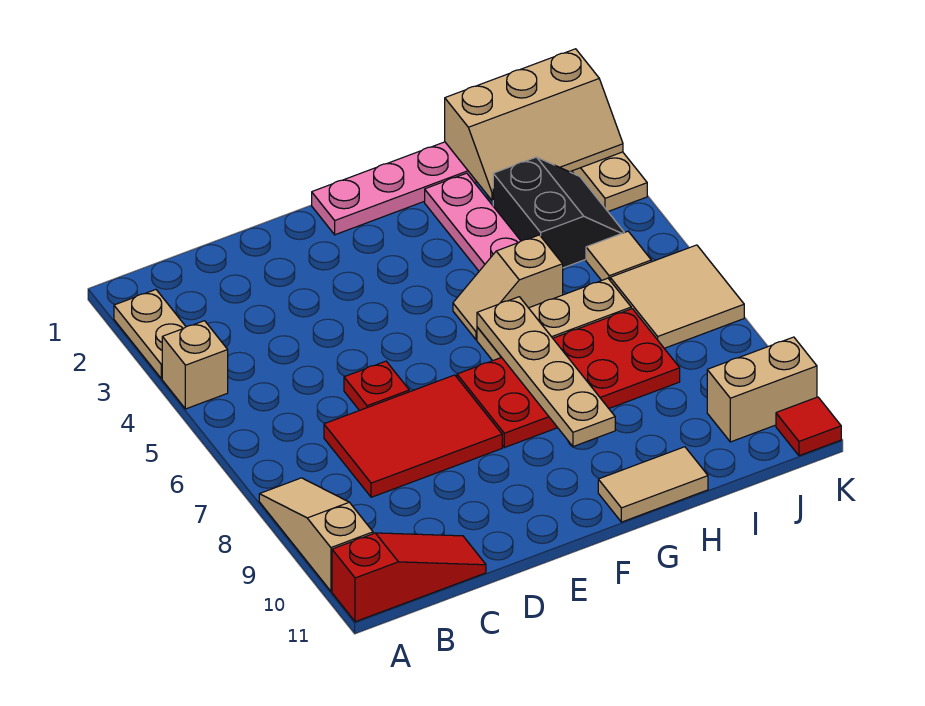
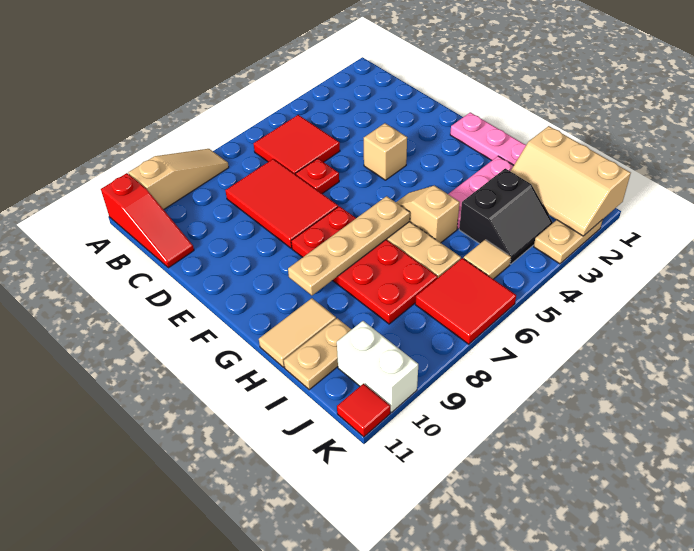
tan 1x2 plate [114,290,186,378] -> tan 1x2 plate moved to [284,318,352,390]
tan 1x1 brick [162,321,228,409] -> tan 1x1 brick moved to [364,123,407,180]
none -> red 2x2 tile [254,115,340,175]
tan 1x2 tile [598,447,708,522] -> tan 1x2 tile turned to [259,298,336,367]
tan 2x2 tile [610,245,744,348] -> red 2x2 tile [415,258,516,344]
tan 1x2 brick [707,337,817,442] -> white 1x2 brick [337,321,418,412]

